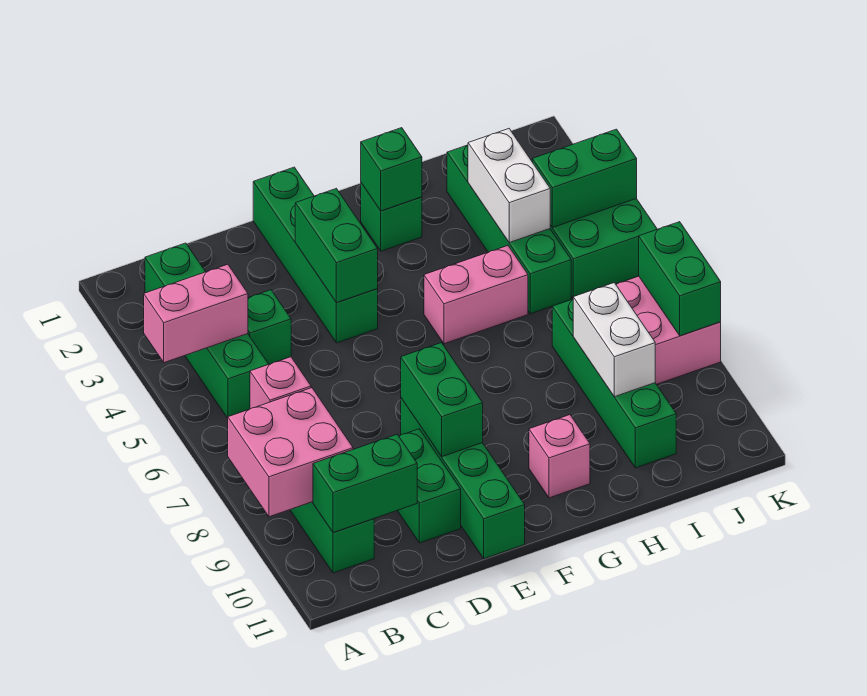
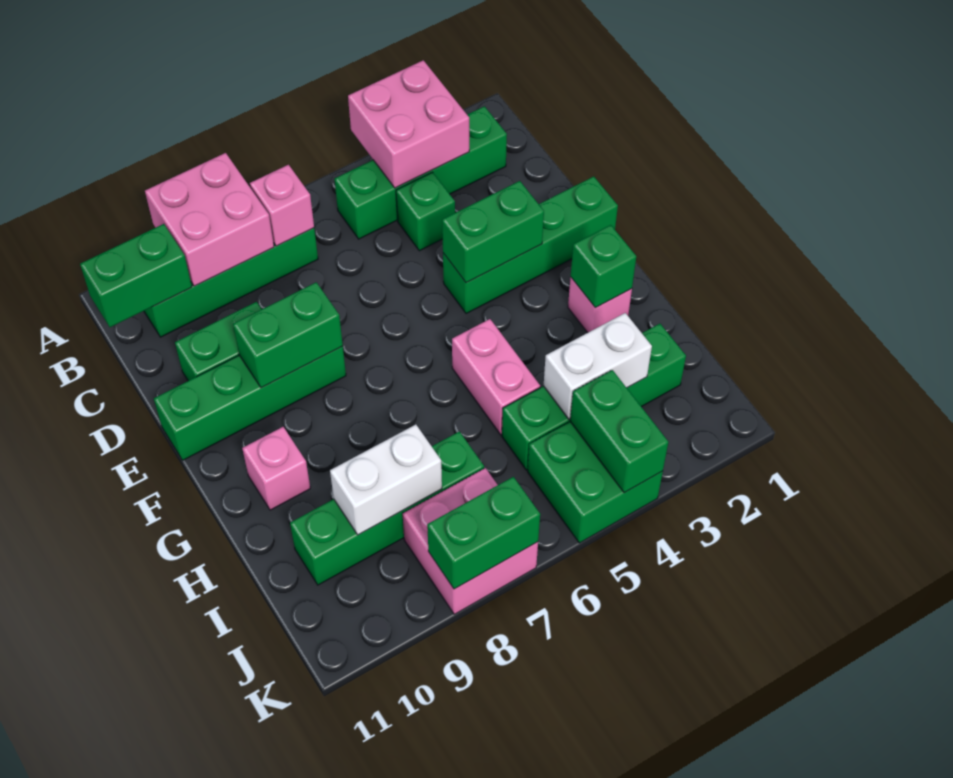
pink 1x2 brick [144,264,248,363] -> pink 2x2 brick [348,60,469,188]
green 1x2 brick [313,434,417,533] -> green 1x2 brick turned to [80,224,192,327]
green 1x1 brick [361,183,422,251] -> pink 1x1 brick [568,277,632,333]

